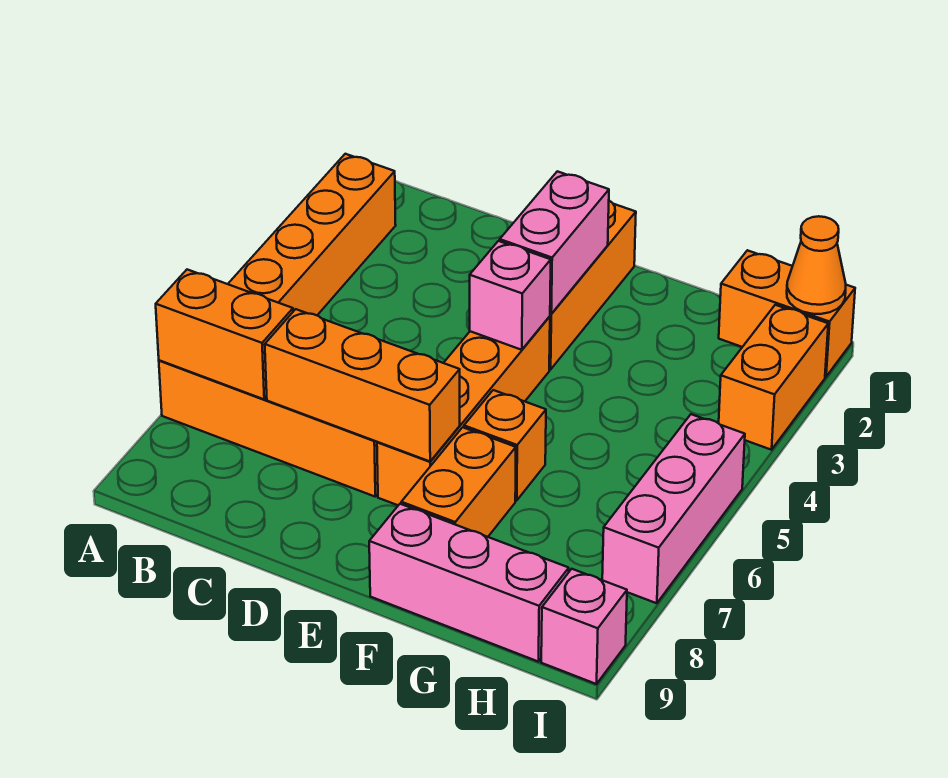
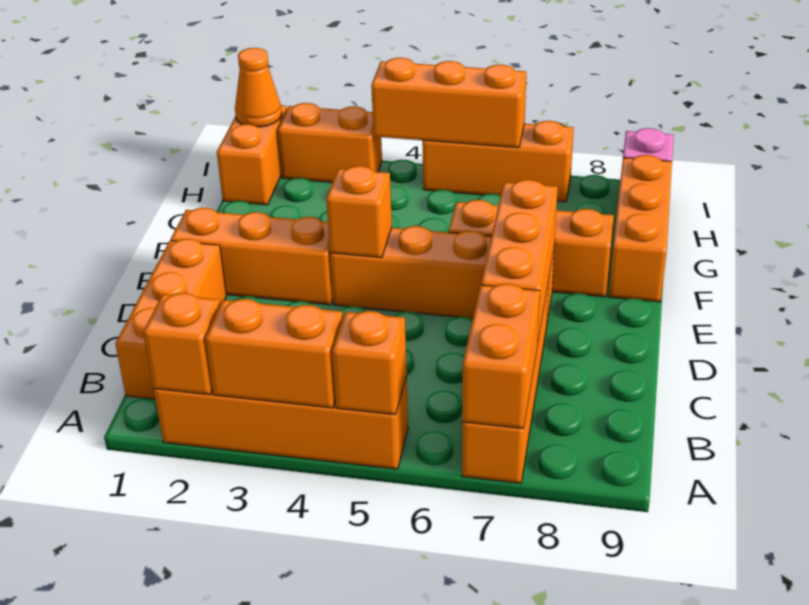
none -> orange 1x1 brick [143,293,220,395]
none -> orange 1x2 brick [205,299,343,408]
none -> orange 1x1 brick [332,311,407,415]
none -> orange 1x3 brick [115,239,226,399]
pink 1x2 brick [500,171,609,314] -> none
pink 1x1 brick [470,241,551,350] -> orange 1x1 brick [326,166,392,258]
pink 1x3 brick [369,504,569,662] -> orange 1x3 brick [609,155,672,302]
none -> orange 1x3 brick [371,58,526,148]
pink 1x3 brick [602,414,745,603] -> orange 1x3 brick [422,121,574,202]

